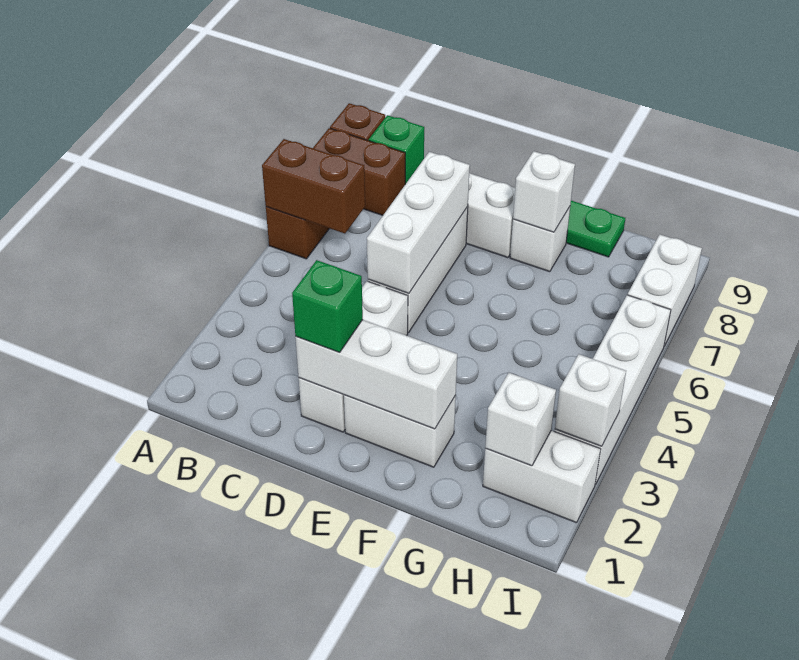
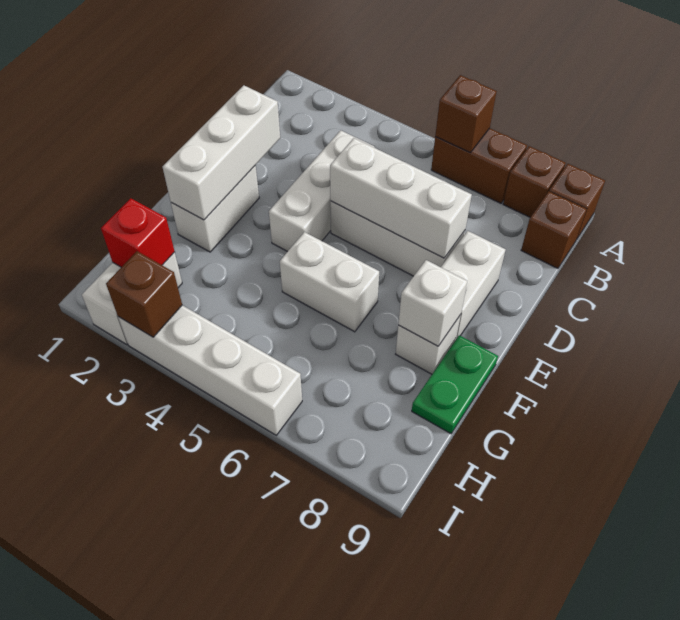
brown 1x2 brick [262,139,365,233] -> brown 1x1 brick [435,75,497,153]
brown 1x2 brick [313,128,405,215] -> brown 1x1 brick [503,146,565,217]
green 1x1 brick [369,115,424,184] -> brown 1x1 brick [521,191,587,268]
white 1x3 brick [299,281,408,432] -> white 1x3 brick turned to [269,130,374,252]
green 1x1 brick [292,260,363,352] -> none
white 1x1 brick [485,373,556,466] -> red 1x1 brick [101,198,175,267]
white 1x1 brick [555,354,626,446] -> brown 1x1 brick [106,251,182,337]
white 1x2 brick [628,235,702,346] -> white 1x2 brick moved to [280,232,379,332]

